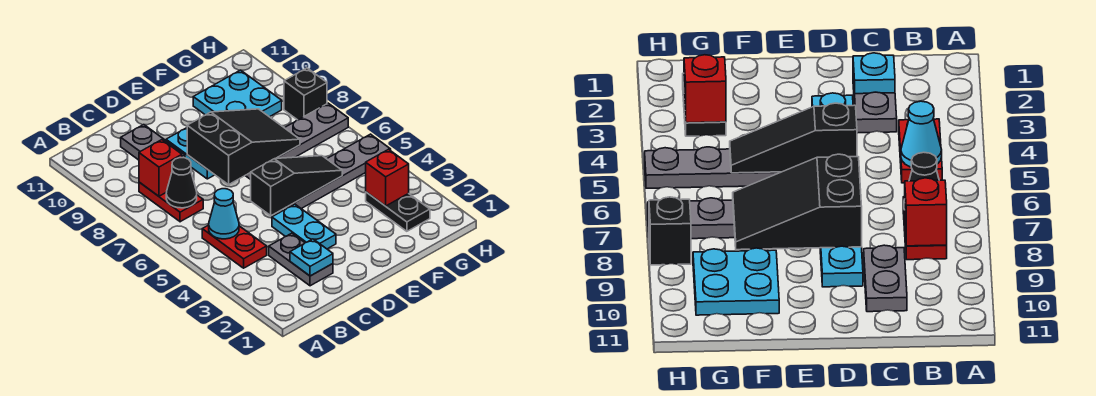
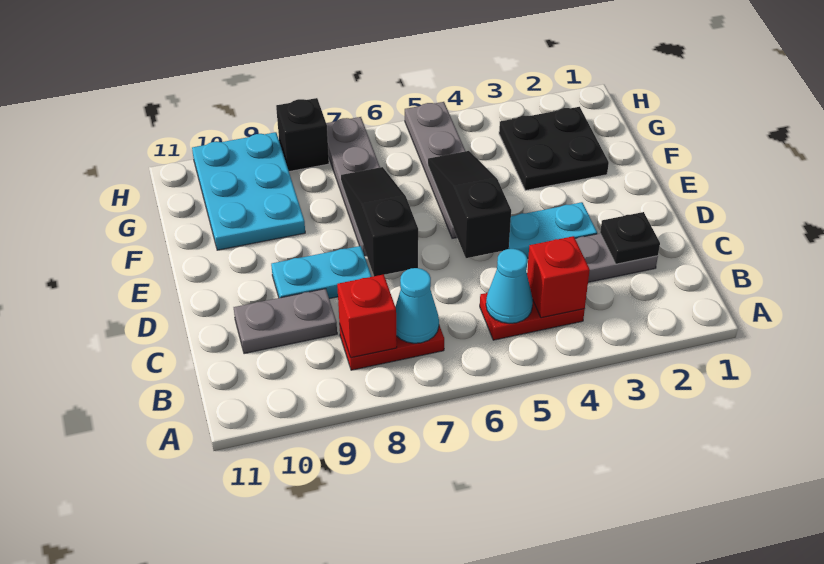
black 1x1 cone [166,158,197,208] -> cyan 1x1 cone [395,268,439,343]
cyan 1x1 plate [290,239,333,276] -> black 1x1 plate [600,212,660,264]
black 2x3 slope [187,109,300,185] -> black 1x3 slope [341,167,418,276]
cyan 2x2 plate [193,70,282,117] -> cyan 2x3 plate [192,132,305,250]
black 1x2 plate [366,192,430,231] -> black 2x2 plate [499,107,609,190]
red 1x1 brick [366,149,409,206] -> red 1x1 brick moved to [527,236,590,318]

